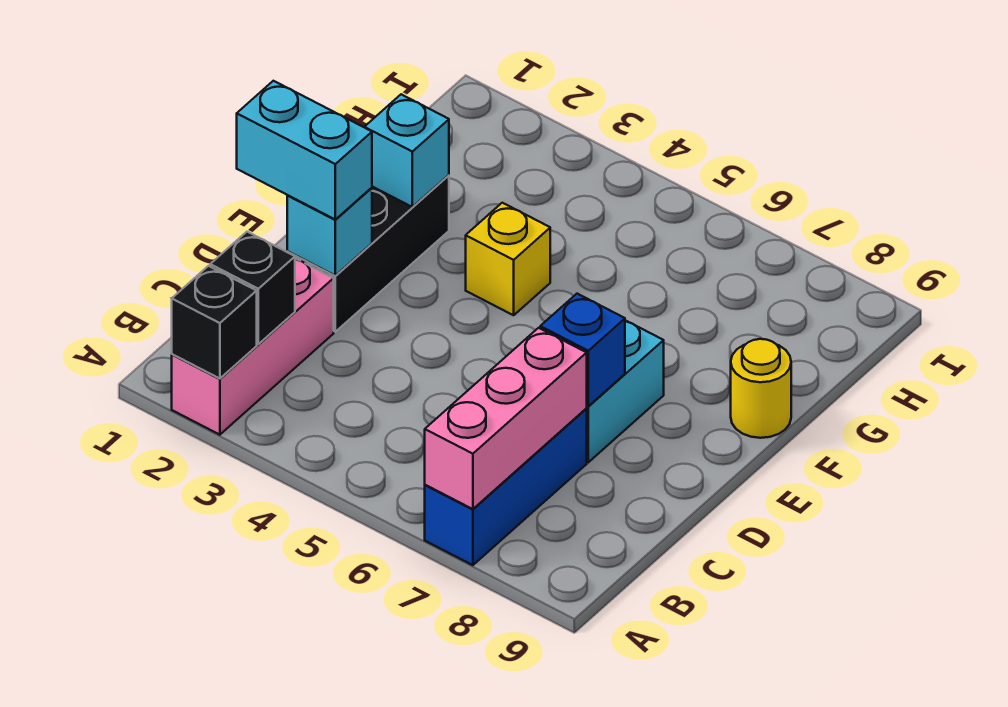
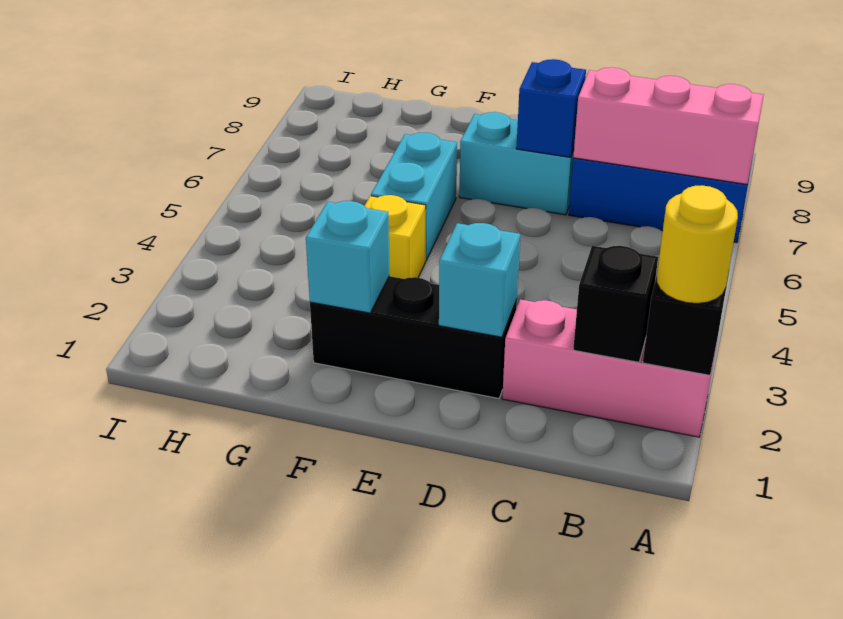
cyan 1x2 brick [237,81,372,219] -> cyan 1x2 brick moved to [371,133,457,261]
yellow 1x1 round brick [731,339,791,438] -> yellow 1x1 round brick moved to [657,185,738,304]

